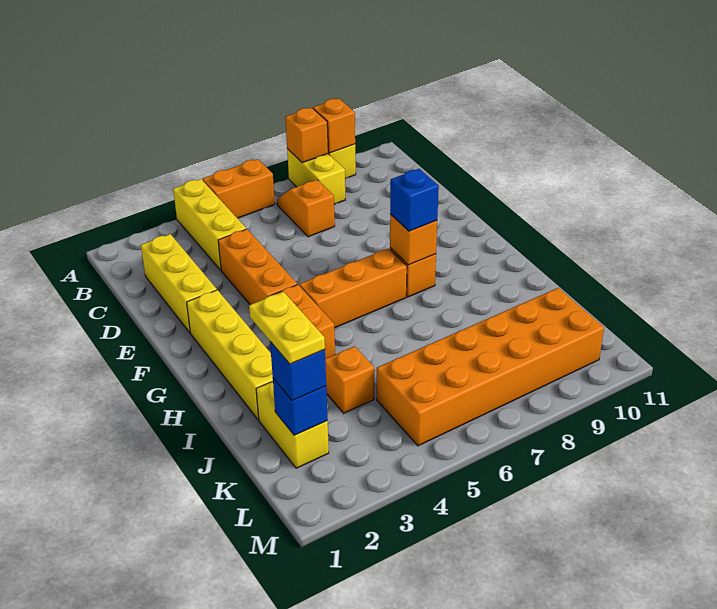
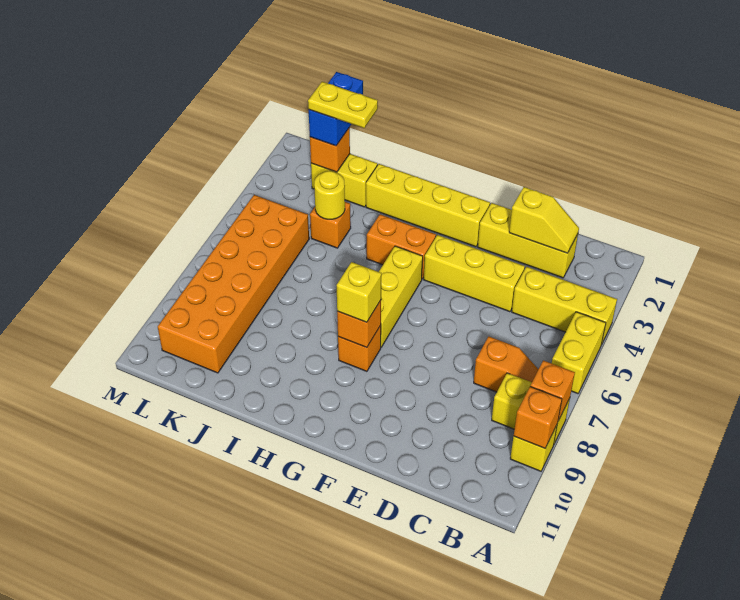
orange 1x2 brick [203,159,275,218] -> yellow 1x2 brick [552,312,606,394]
none -> yellow 1x2 slope [509,187,579,253]
orange 1x3 brick [218,229,297,305] -> yellow 1x3 brick [424,235,525,312]
orange 1x3 brick [300,248,407,328] -> yellow 1x3 brick [379,246,423,347]
blue 1x1 brick [390,169,439,231] -> yellow 1x1 brick [337,262,381,322]
none -> yellow 1x1 round brick [314,171,345,219]
blue 1x1 brick [273,378,328,435] -> orange 1x1 brick [310,128,350,172]
blue 1x1 brick [270,342,326,401] -> blue 1x2 brick [309,72,363,146]

